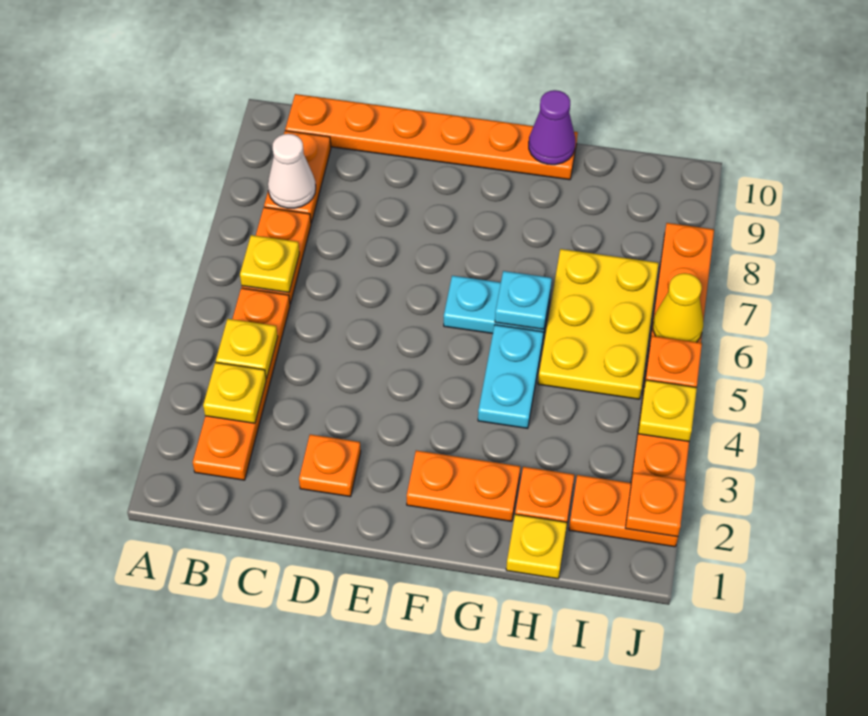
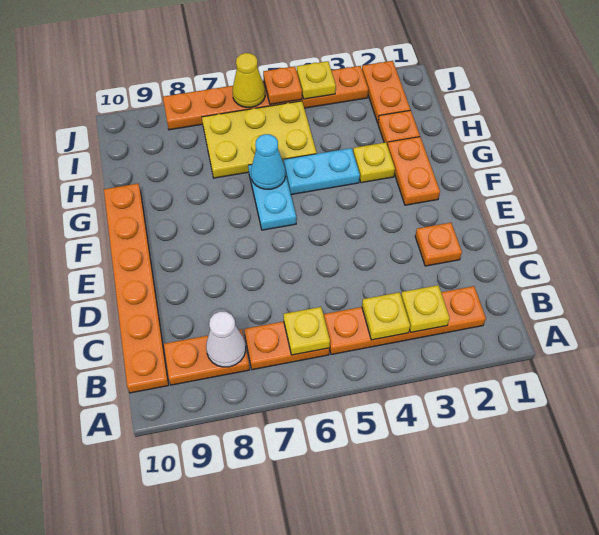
cyan 1x1 plate [495,271,552,329] -> cyan 1x1 cone [251,134,286,189]
purple 1x1 cone [529,90,575,165] -> none
yellow 1x1 plate [506,514,567,579] -> yellow 1x1 plate moved to [353,142,395,183]
orange 1x1 plate [625,473,686,537] -> none

